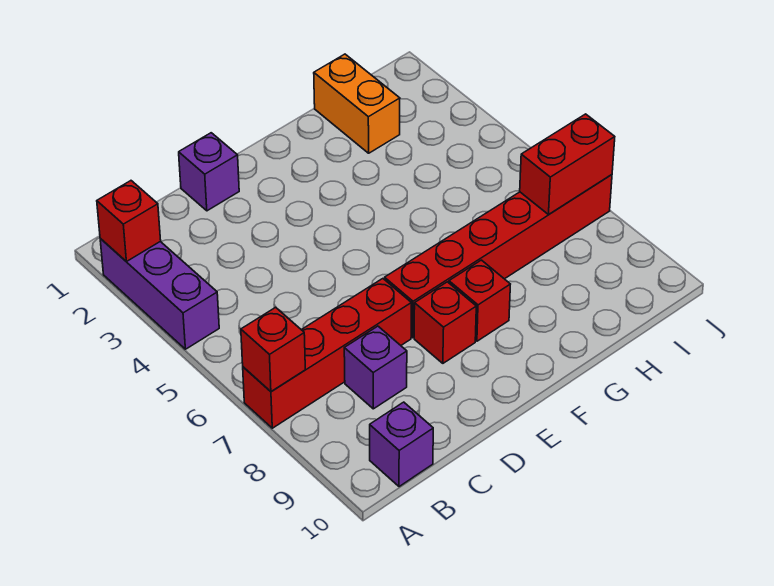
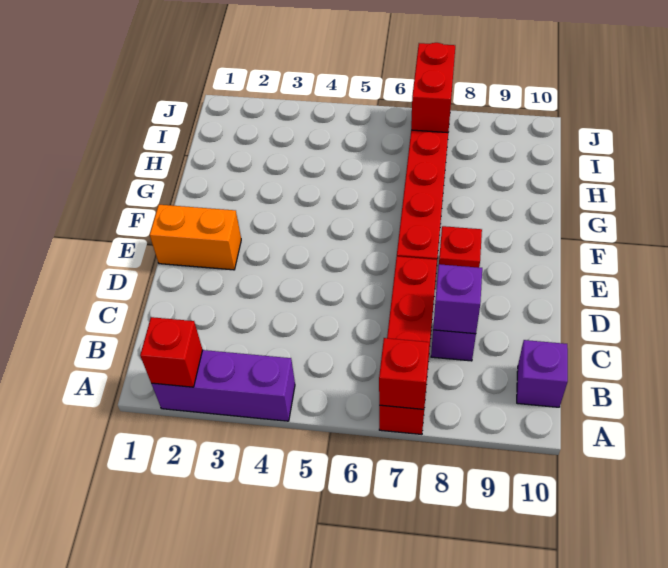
purple 1x1 brick [179,133,239,211] -> purple 1x1 brick moved to [433,264,482,334]
red 1x1 brick [449,260,510,341] -> none
orange 1x2 brick [314,54,400,153] -> orange 1x2 brick moved to [150,205,241,270]

